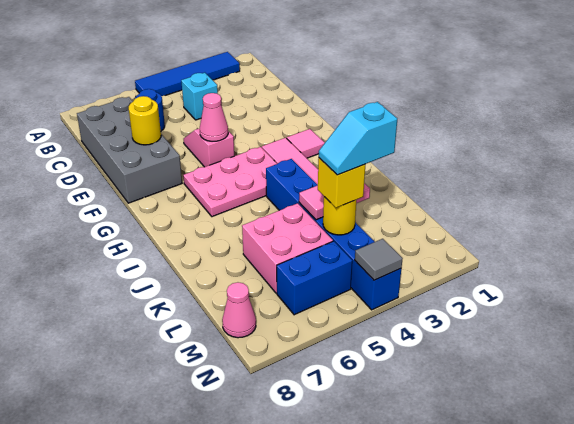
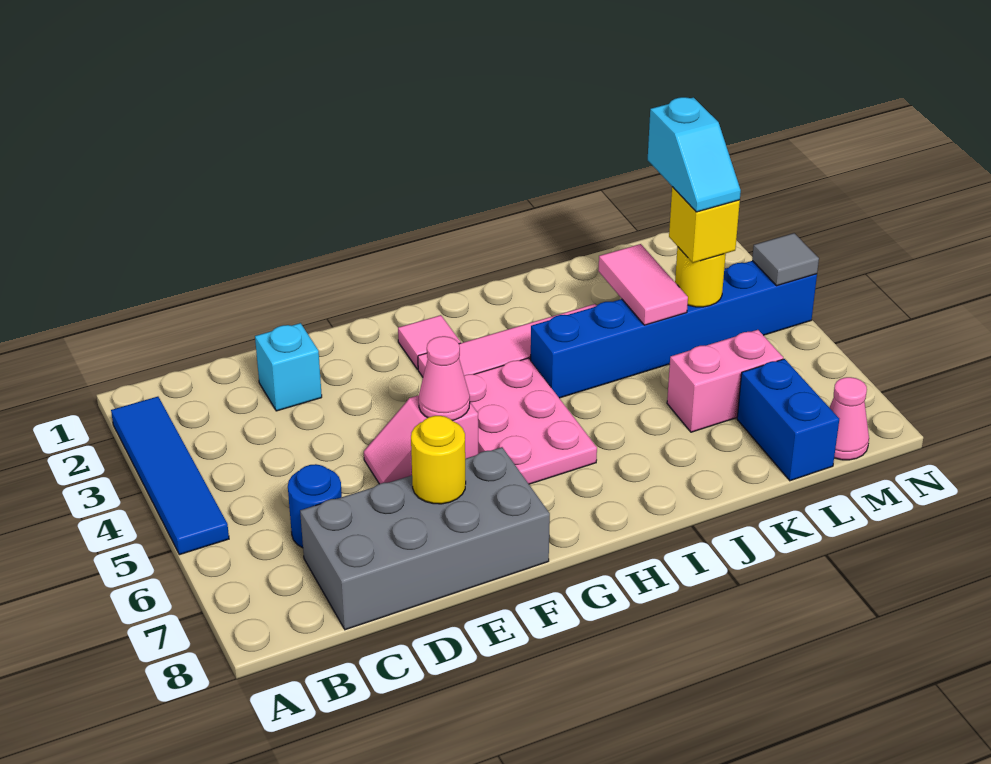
cyan 1x1 brick [181,73,218,120] -> cyan 1x1 brick moved to [255,323,322,411]
pink 2x2 brick [242,203,333,293] -> pink 1x2 brick [667,330,783,432]
blue 1x2 brick [277,241,352,315] -> blue 1x2 brick moved to [737,359,839,481]

